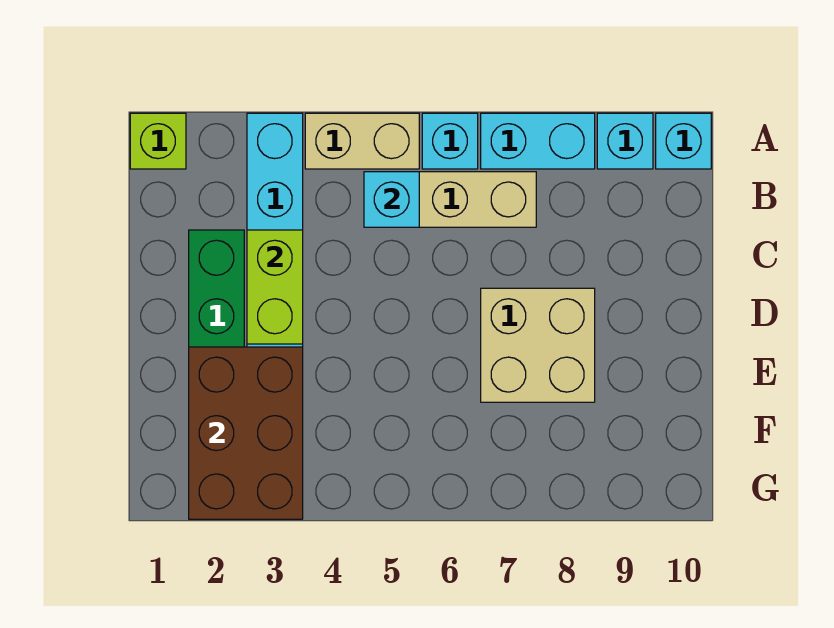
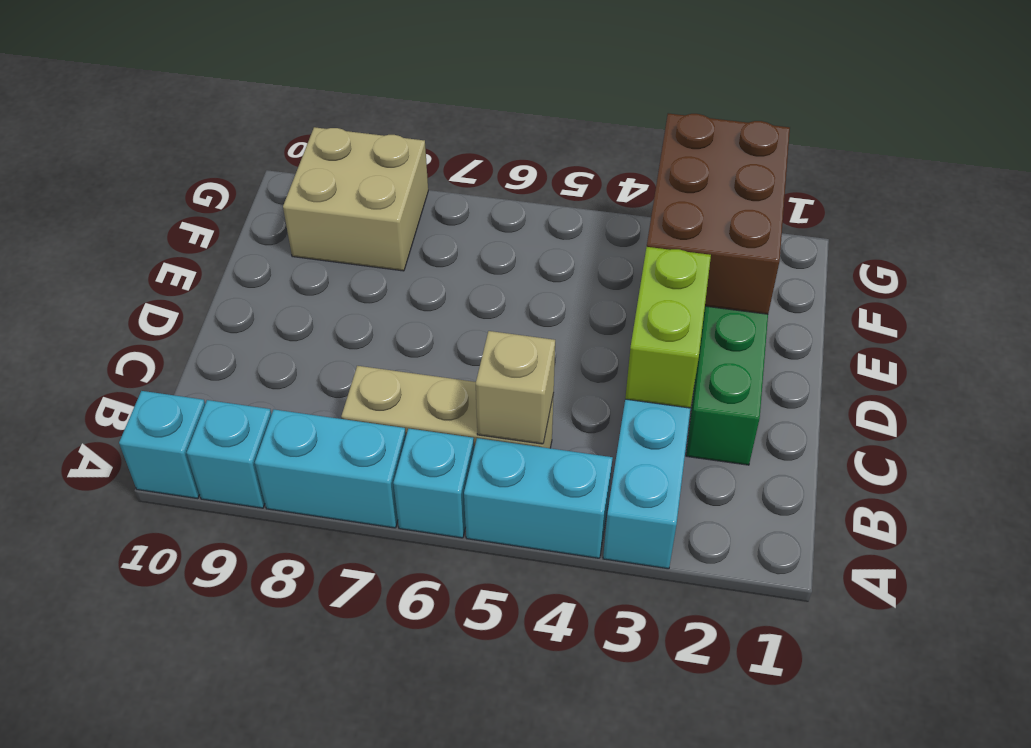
lime 1x1 brick [130,113,186,169] -> none
tan 1x2 brick [305,113,419,169] -> cyan 1x2 brick [464,438,613,558]
cyan 1x1 brick [364,172,419,227] -> tan 1x1 brick [476,331,555,444]
tan 2x2 brick [481,288,595,402] -> tan 2x2 brick moved to [283,127,428,271]

